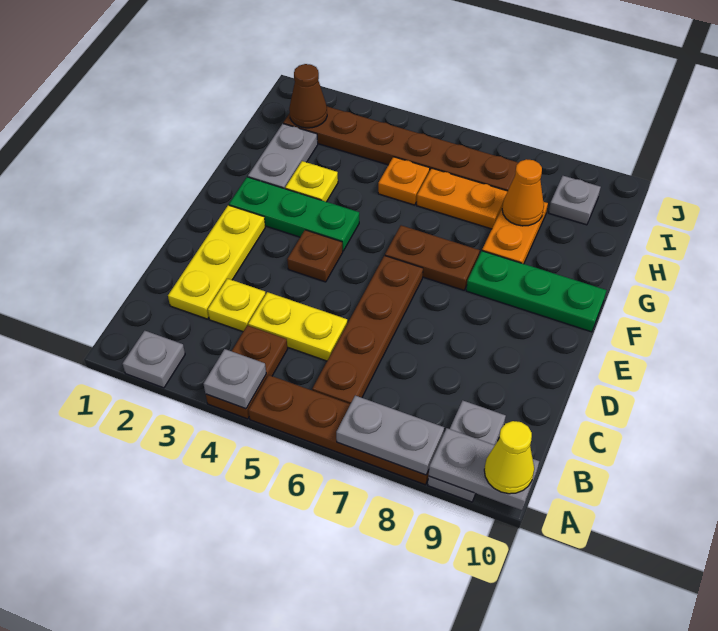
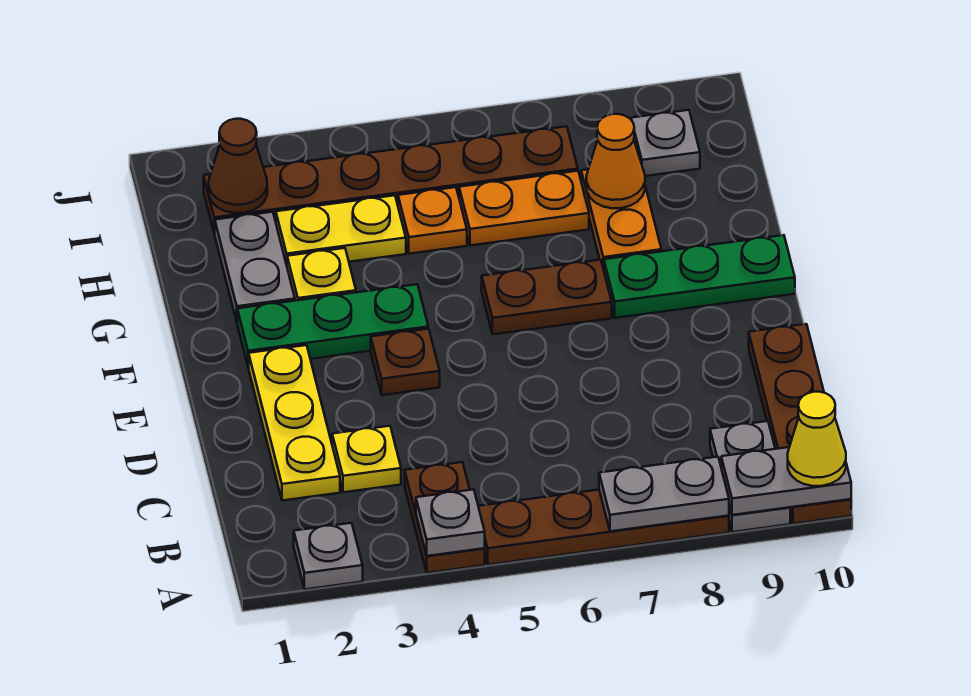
brown 1x4 plate [312,256,423,404] -> brown 1x4 plate moved to [749,324,851,524]
yellow 1x2 plate [248,292,347,361] -> yellow 1x2 plate moved to [276,195,406,265]

